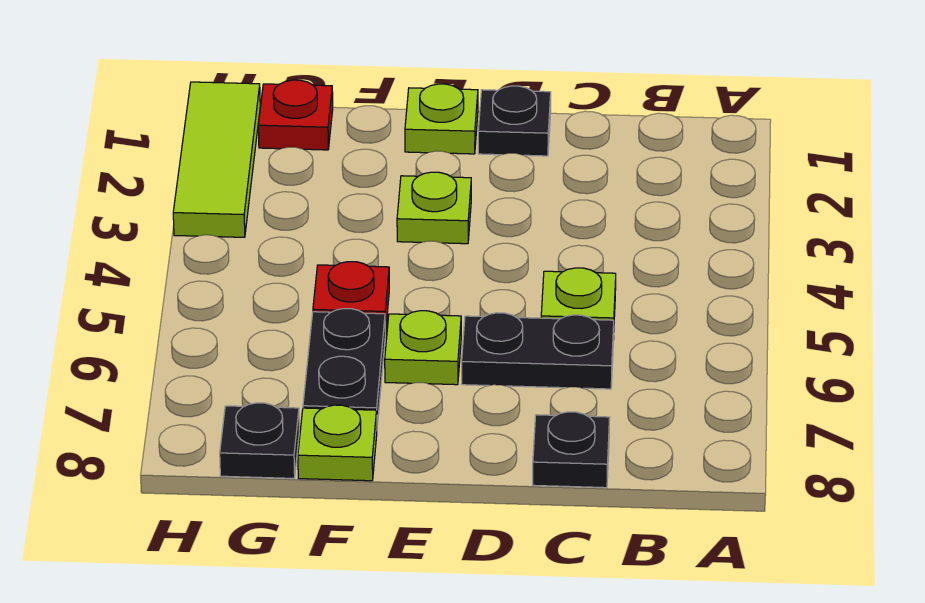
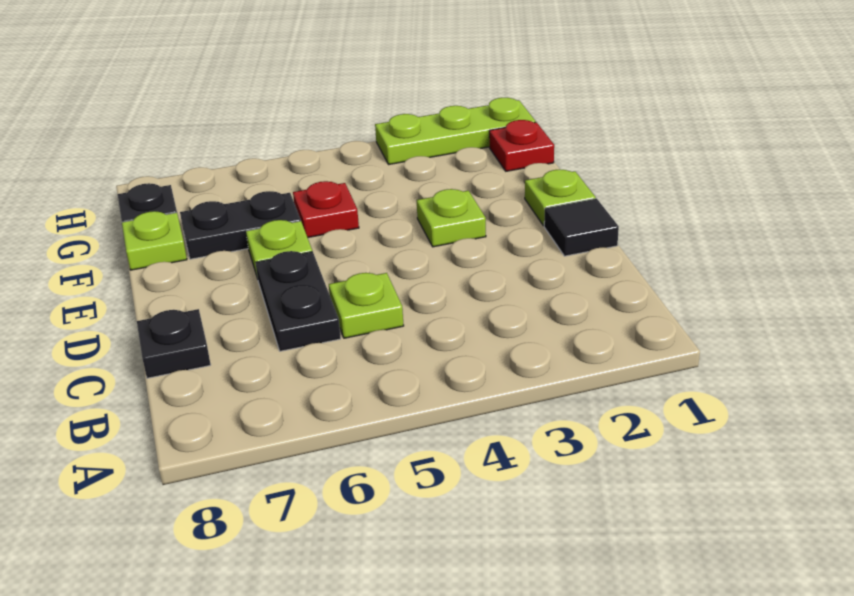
black 1x1 plate [478,86,551,156] -> black 1x1 tile [544,199,619,256]
lime 1x3 tile [173,82,260,237] -> lime 1x3 plate [375,98,536,164]

